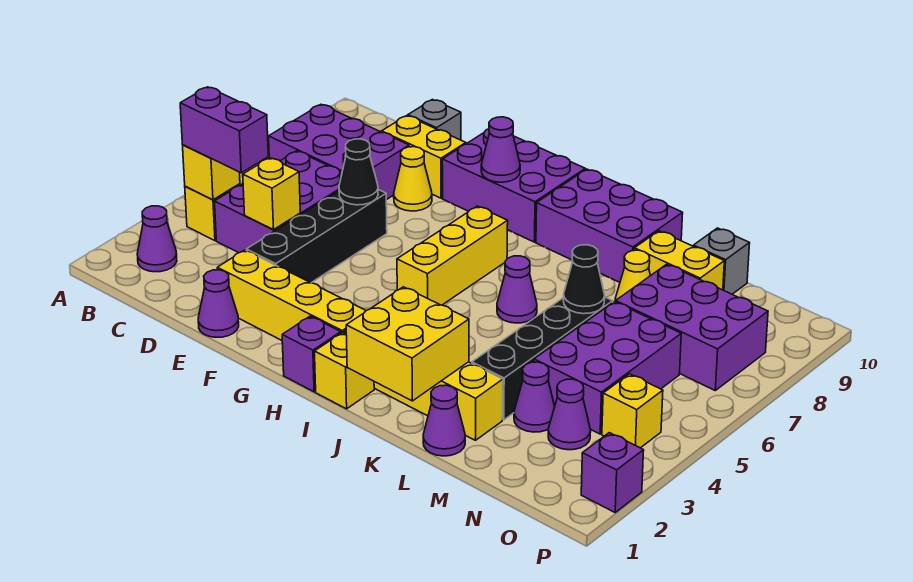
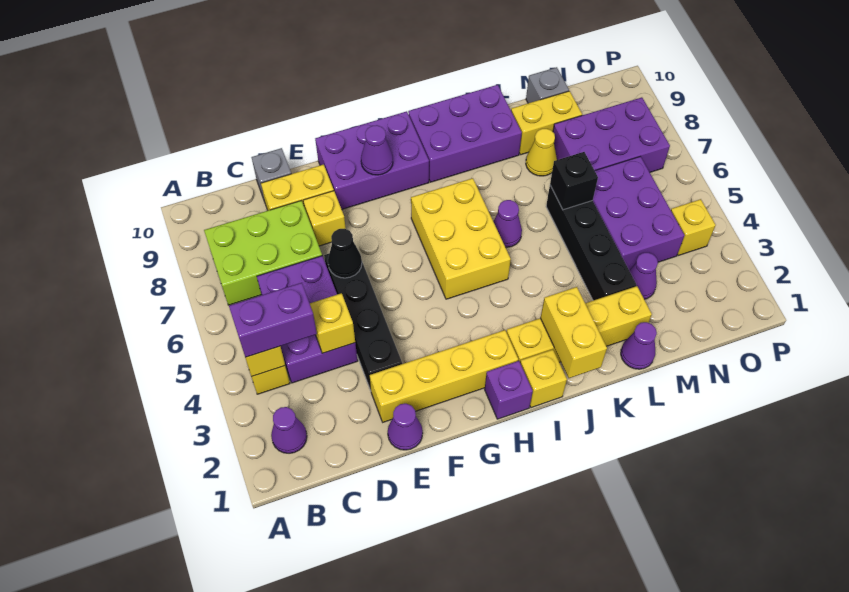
purple 2x3 brick [269,104,409,200] -> lime 2x3 brick [204,201,322,305]
yellow 1x1 cone [394,147,432,211] -> yellow 1x1 brick [303,191,346,246]
yellow 1x3 brick [397,206,508,305] -> yellow 2x3 brick [411,178,511,299]
yellow 2x2 brick [346,287,469,401] -> yellow 1x2 brick [541,287,607,378]
black 1x1 cone [563,245,605,314] -> black 1x1 brick [550,152,598,210]
purple 1x1 cone [548,379,591,450] -> none
purple 1x1 brick [581,433,644,512] -> none

